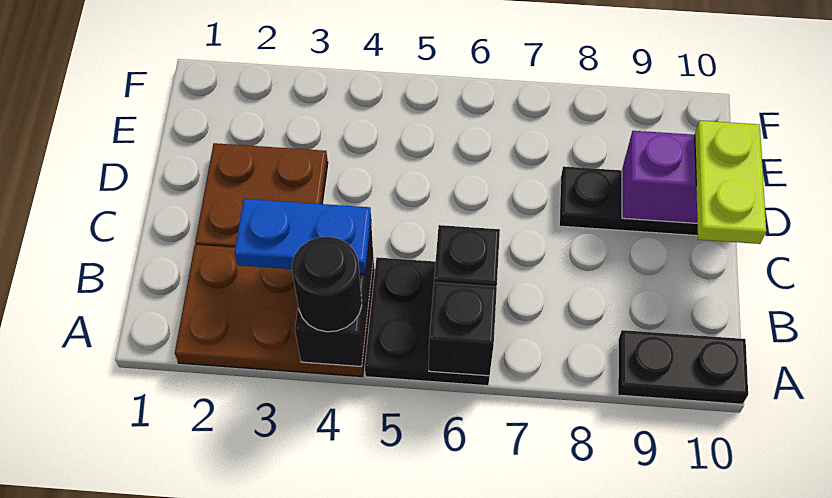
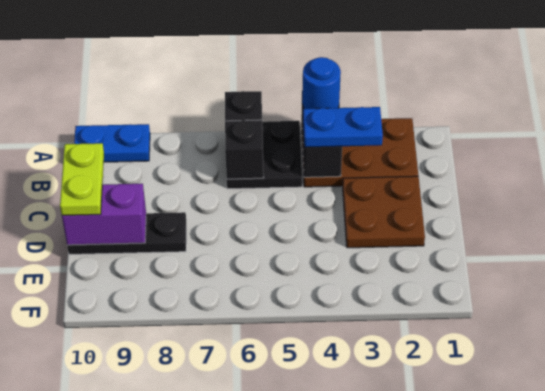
black 1x1 round brick [292,237,362,332] -> blue 1x1 round brick [302,57,341,109]
black 1x2 plate [618,330,748,404] -> blue 1x2 plate [74,124,150,162]

